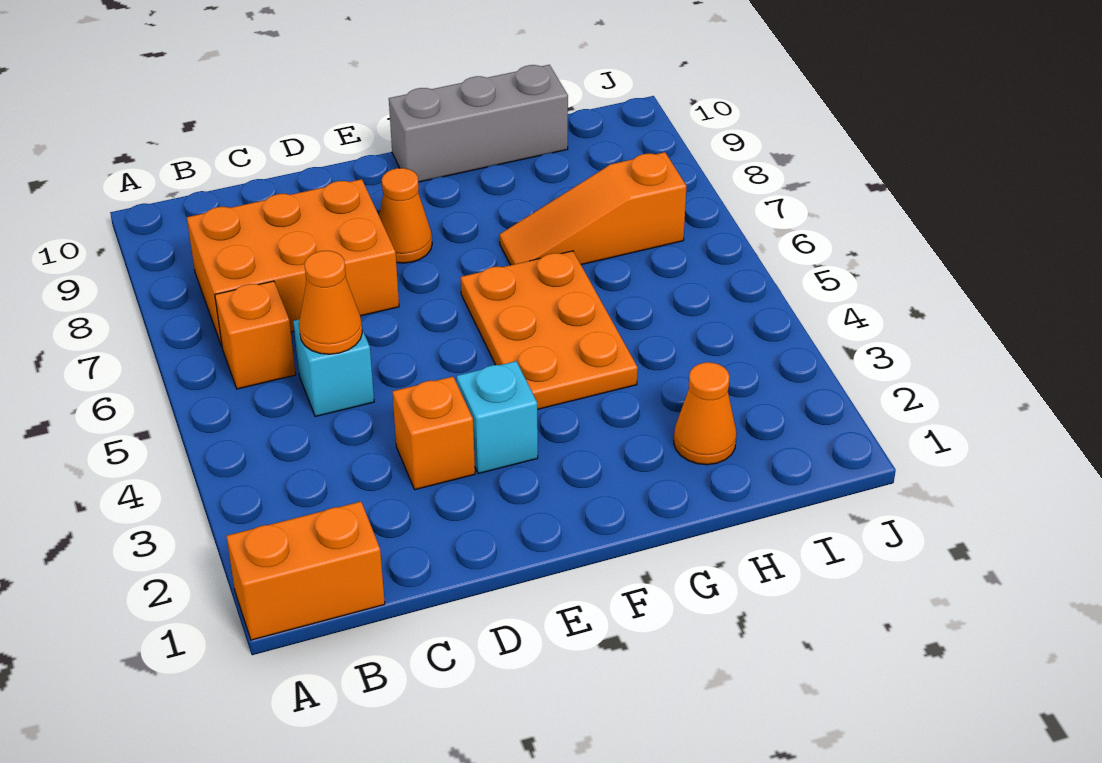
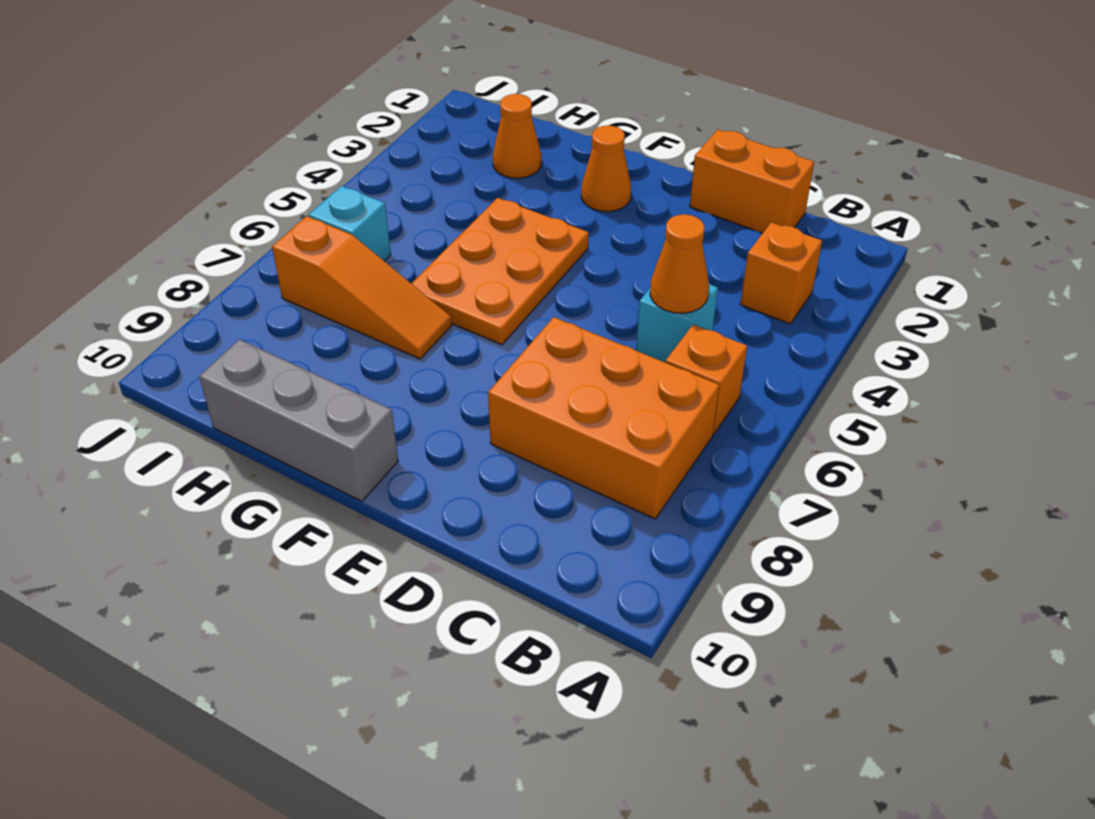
orange 1x2 brick [226,502,385,640] -> orange 1x2 brick moved to [690,129,814,233]
orange 1x1 brick [392,377,475,490] -> orange 1x1 brick moved to [740,222,822,324]
cyan 1x1 brick [457,361,538,474] -> cyan 1x1 brick moved to [309,186,391,261]
orange 1x1 cone [379,168,432,263] -> orange 1x1 cone moved to [581,125,631,212]

